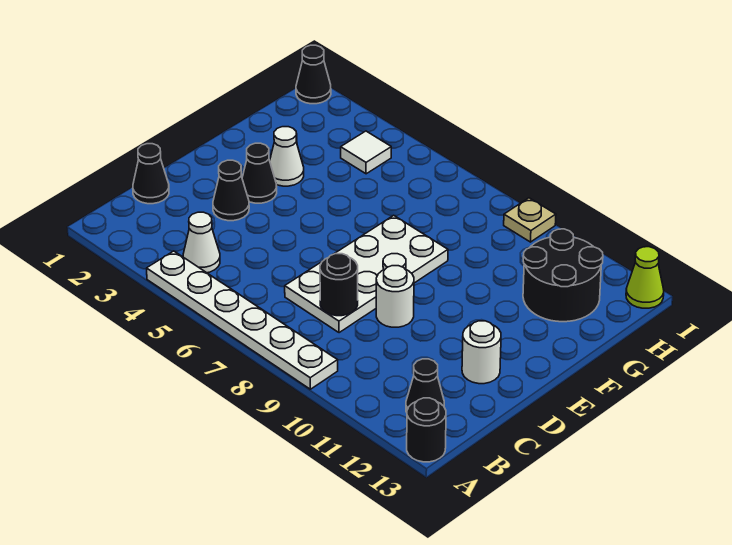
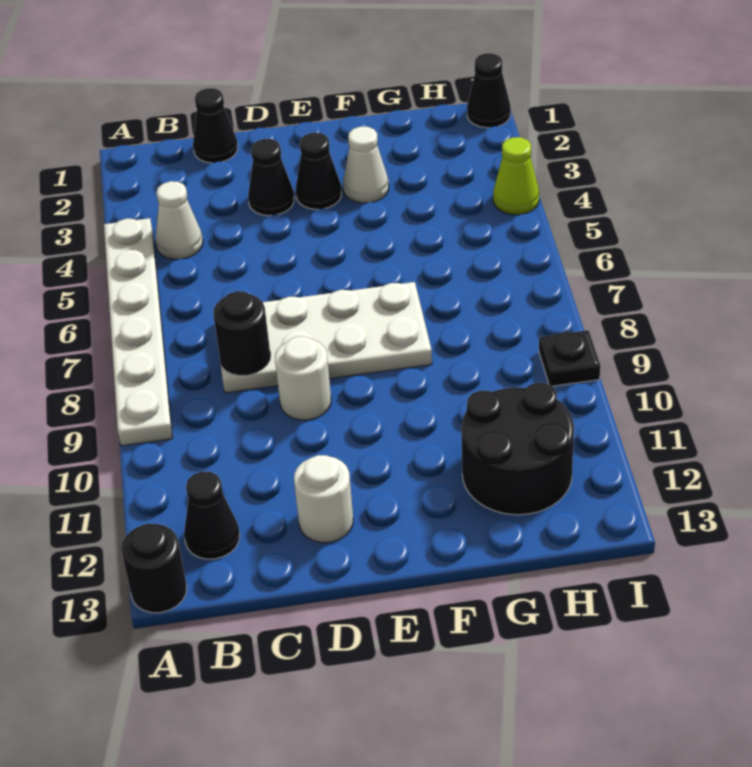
white 1x1 tile [341,131,391,174] -> none
tan 1x1 plate [504,198,556,242] -> black 1x1 plate [539,330,600,386]
lime 1x1 cone [626,247,664,308] -> lime 1x1 cone moved to [493,137,539,215]

